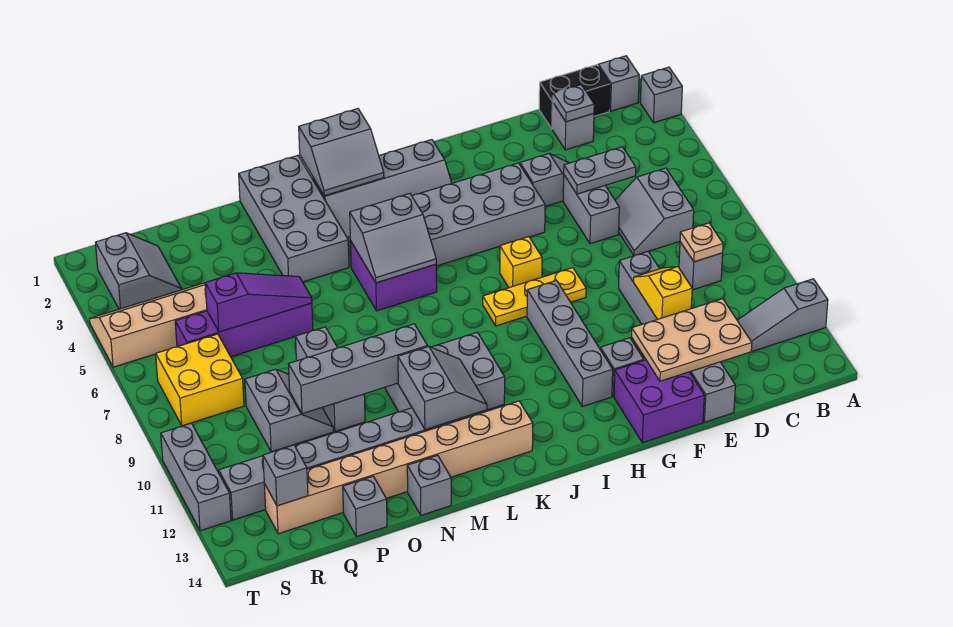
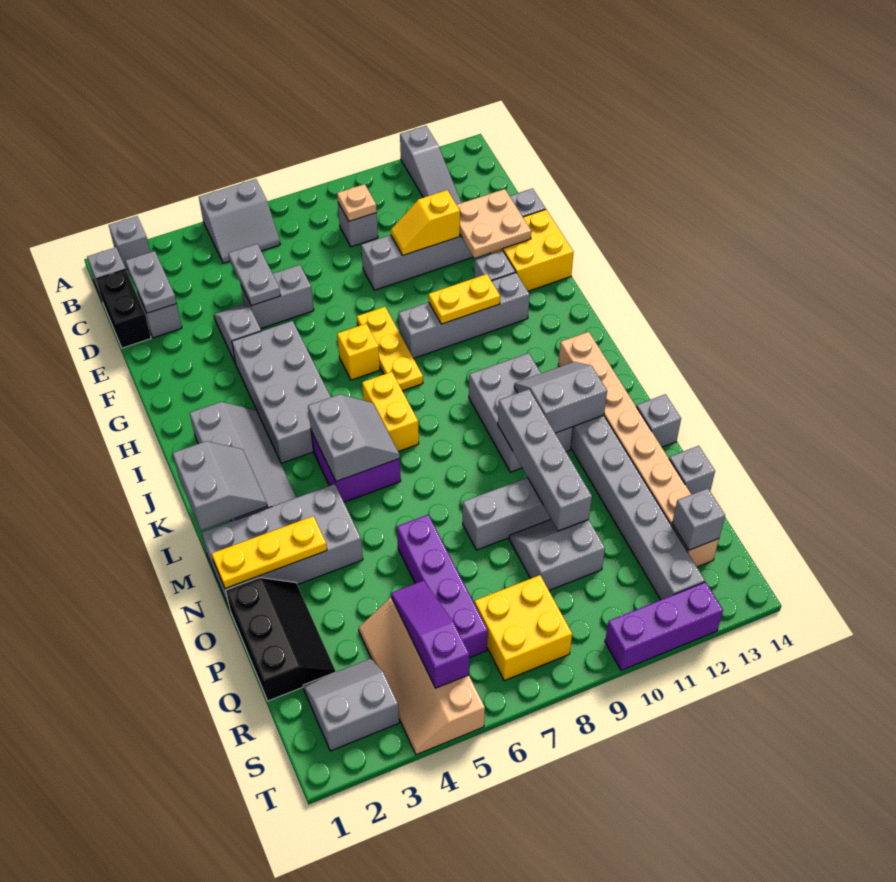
grey 2x2 slope [615,168,694,256] -> grey 2x2 slope moved to [199,179,280,263]
grey 1x1 plate [553,85,594,122] -> grey 1x2 plate [126,251,177,313]
tan 2x3 plate [632,299,752,381] -> tan 2x2 plate [457,189,531,258]
purple 2x2 brick [614,360,704,443] -> yellow 2x2 brick [490,210,573,291]
none -> yellow 1x2 plate [429,274,500,324]
none -> yellow 1x2 brick [362,372,419,452]
none -> yellow 1x3 plate [212,516,327,589]
none -> black 2x3 slope [226,578,336,701]
purple 1x3 slope [205,273,312,332] -> purple 1x3 slope moved to [391,580,469,688]
grey 1x3 brick [161,423,231,531] -> purple 1x3 brick [605,582,723,671]

